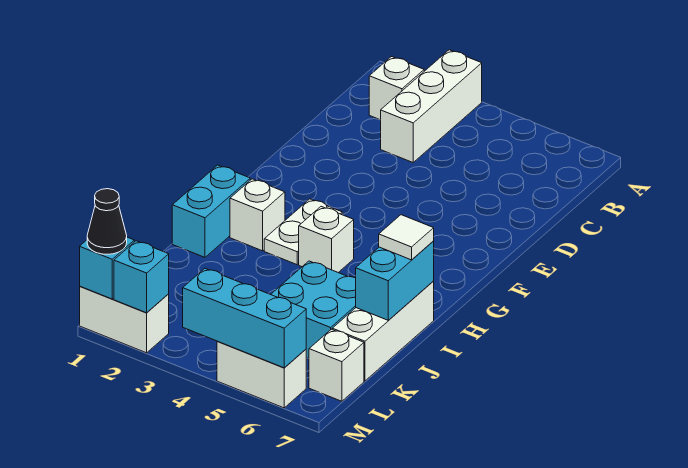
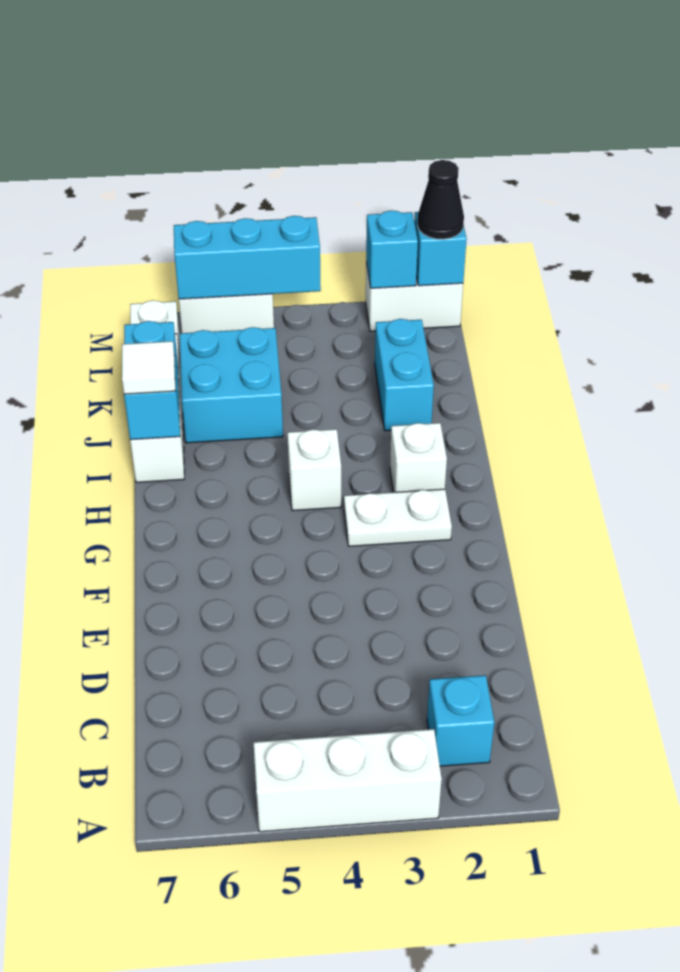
white 1x3 brick [381,50,482,162] -> white 1x3 brick turned to [254,729,442,832]
white 1x1 brick [369,57,424,120] -> cyan 1x1 brick [427,675,494,766]
white 1x2 plate [264,199,342,265] -> white 1x2 plate turned to [344,489,452,546]
cyan 1x2 brick [172,165,250,257] -> cyan 1x2 brick moved to [375,319,434,431]

